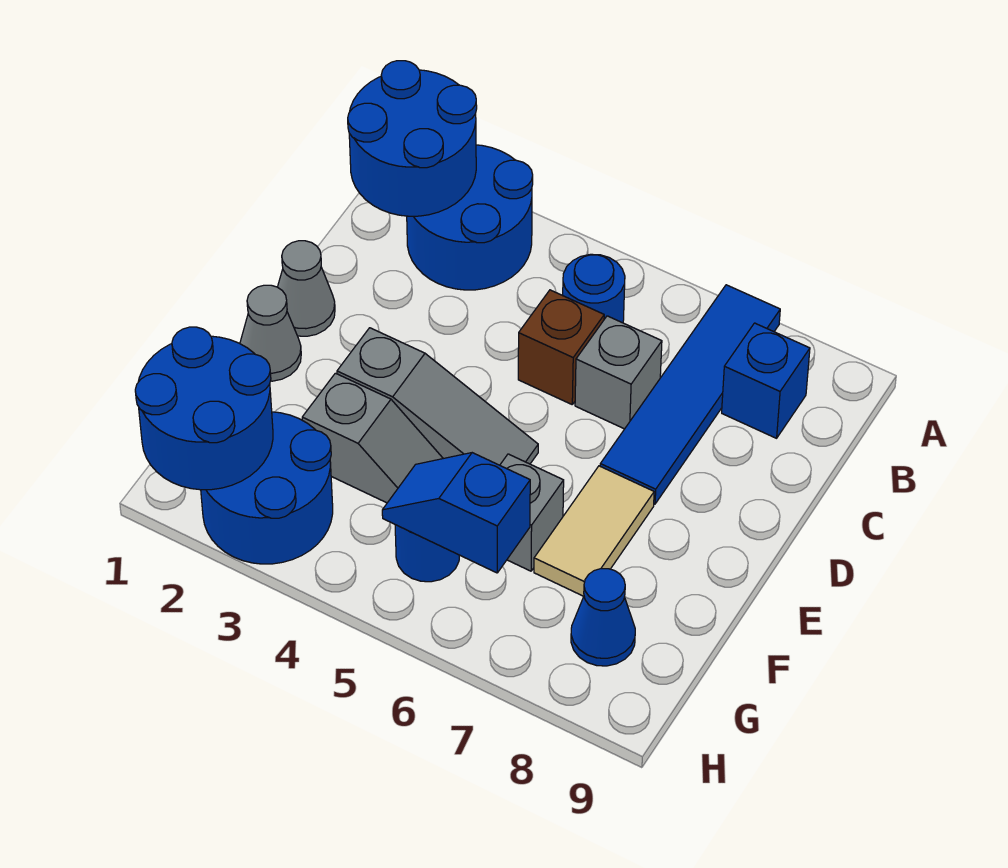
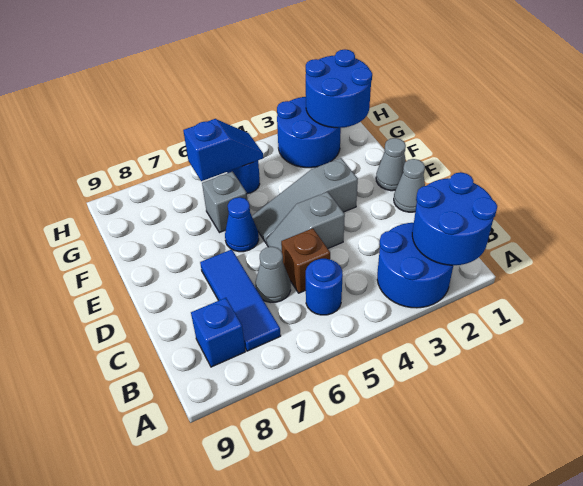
blue 1x4 tile [600,285,780,504] -> blue 1x3 tile [200,249,281,351]
grey 1x1 brick [575,316,662,429] -> grey 1x1 cone [255,247,291,302]
tan 1x2 tile [534,466,654,596] -> none
grey 1x2 slope [302,373,443,503] -> grey 1x2 slope moved to [266,192,345,251]
blue 1x1 cone [571,569,635,666] -> blue 1x1 cone moved to [225,197,259,252]

